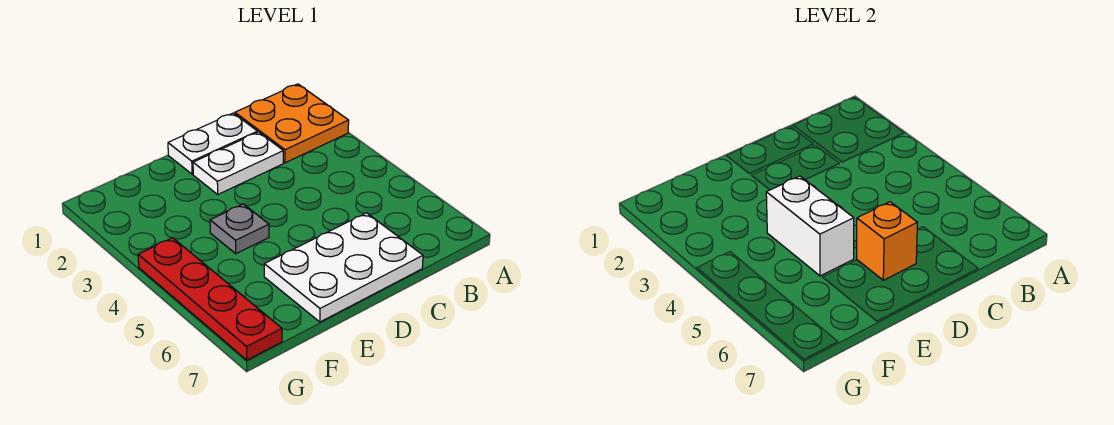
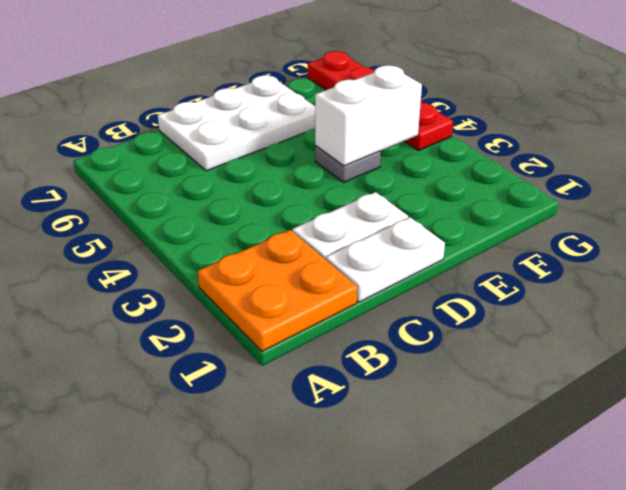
orange 1x1 brick [857,202,918,280] -> none
white 1x2 brick [766,176,854,276] -> white 1x2 brick turned to [315,65,422,166]

